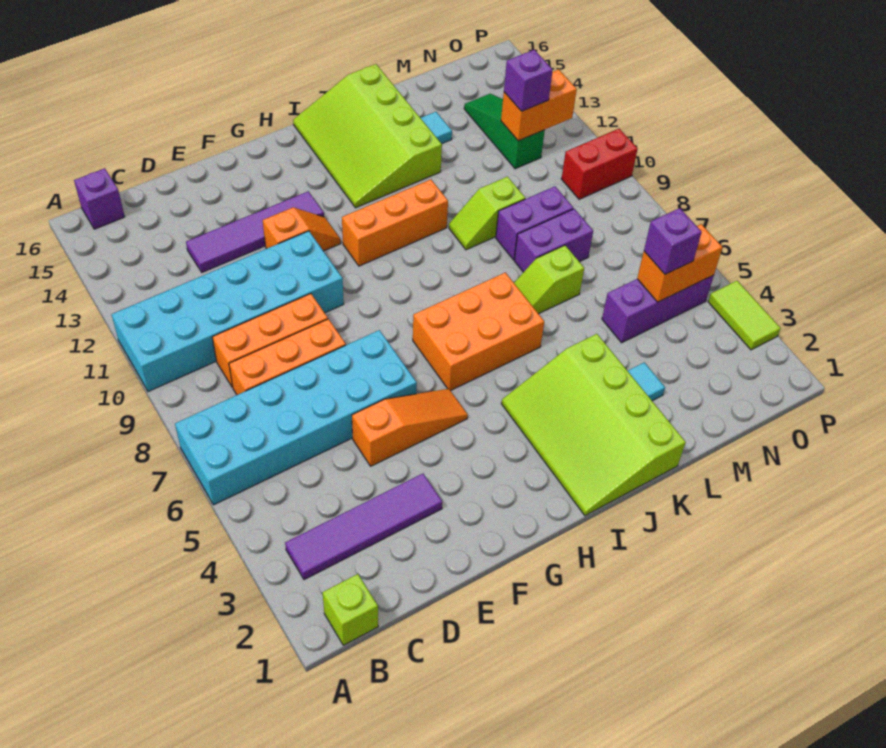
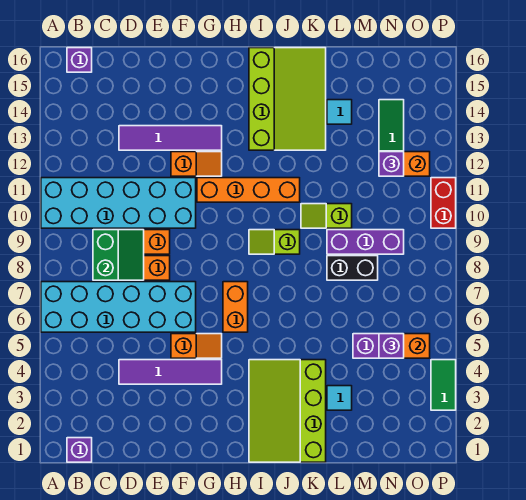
lime 1x1 brick [323,574,378,645] -> purple 1x1 brick [67,438,92,462]
purple 1x4 tile [285,474,442,580] -> purple 1x4 tile moved to [119,360,222,384]
none -> green 2x2 slope [93,230,144,280]
orange 1x3 slope [352,389,468,466] -> orange 1x2 slope [171,334,222,358]
orange 2x3 brick [413,273,544,391] -> orange 1x2 brick [223,282,248,332]
orange 1x3 brick [342,180,448,266] -> orange 1x4 brick [197,178,300,202]
lime 3x4 slope [293,64,442,208] -> lime 3x4 slope turned to [249,48,326,150]
lime 1x2 slope [514,245,584,314] -> lime 1x2 slope moved to [249,230,300,254]
purple 1x2 brick [514,209,593,272] -> black 1x2 brick [327,256,378,280]
purple 1x2 brick [496,186,573,260] -> purple 1x3 brick [327,230,404,254]
red 1x2 brick [562,129,637,199] -> red 1x2 brick turned to [431,178,456,228]
lime 1x2 tile [708,281,781,350] -> green 1x2 tile [431,360,456,410]

